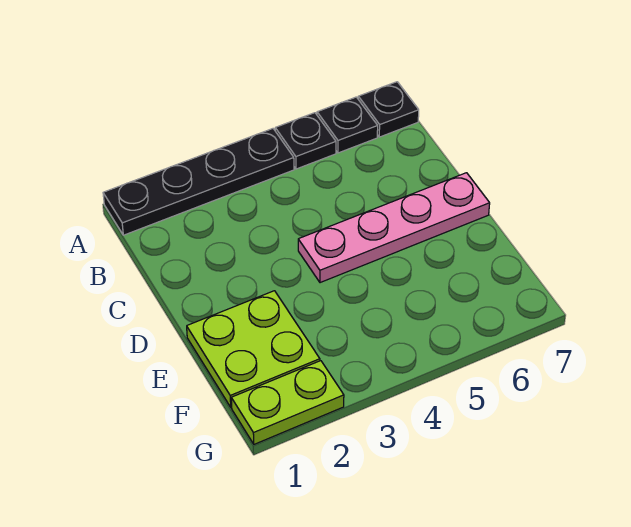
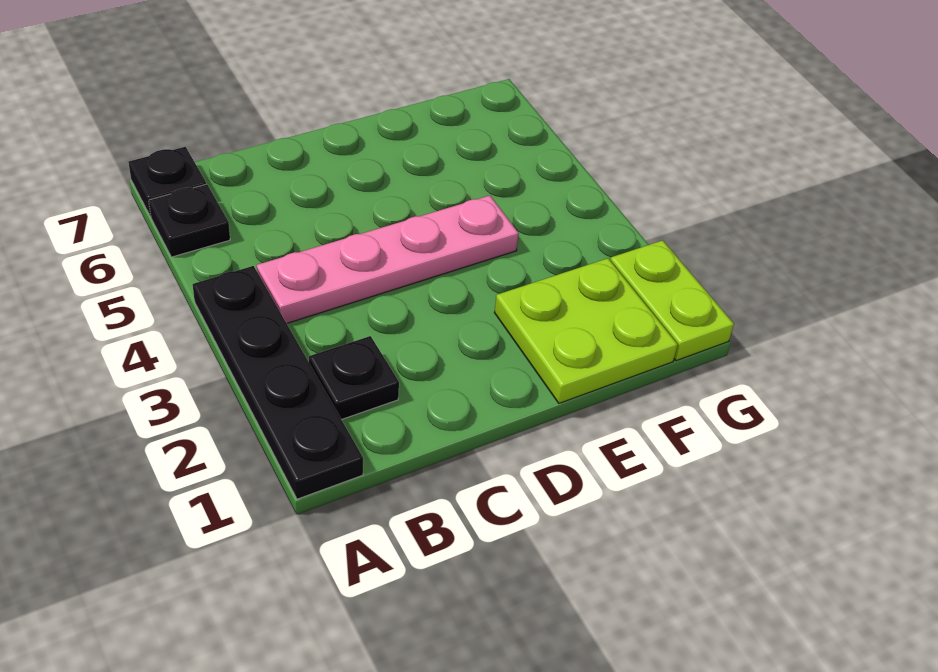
black 1x1 plate [275,113,336,169] -> black 1x1 plate moved to [309,336,399,420]
pink 1x4 plate [298,173,490,283] -> pink 1x4 plate turned to [257,196,519,323]

